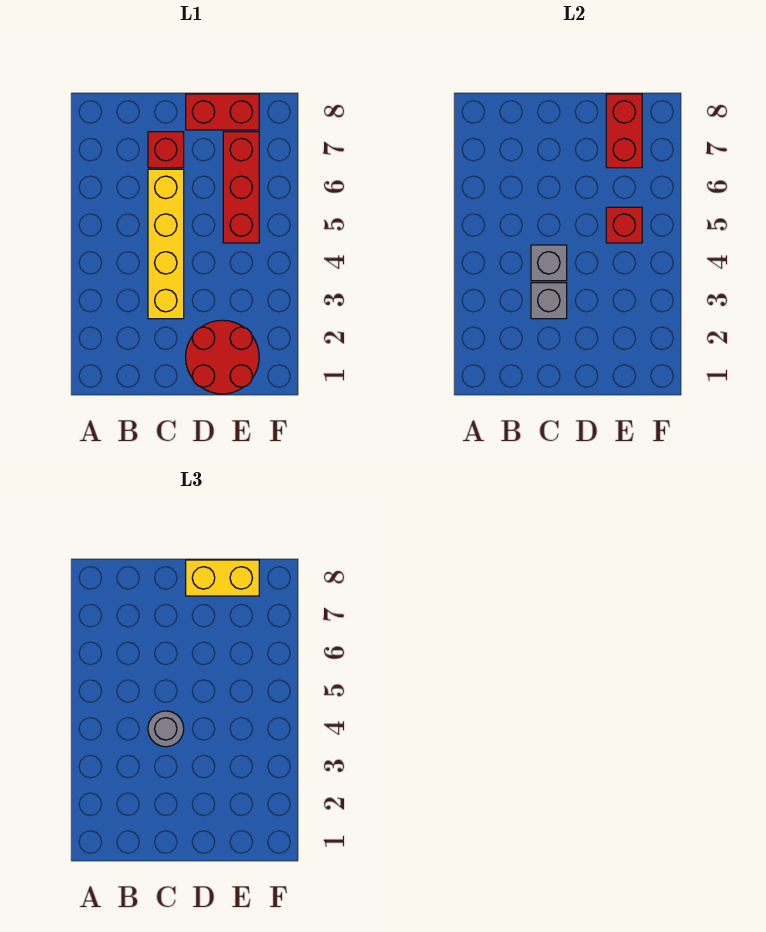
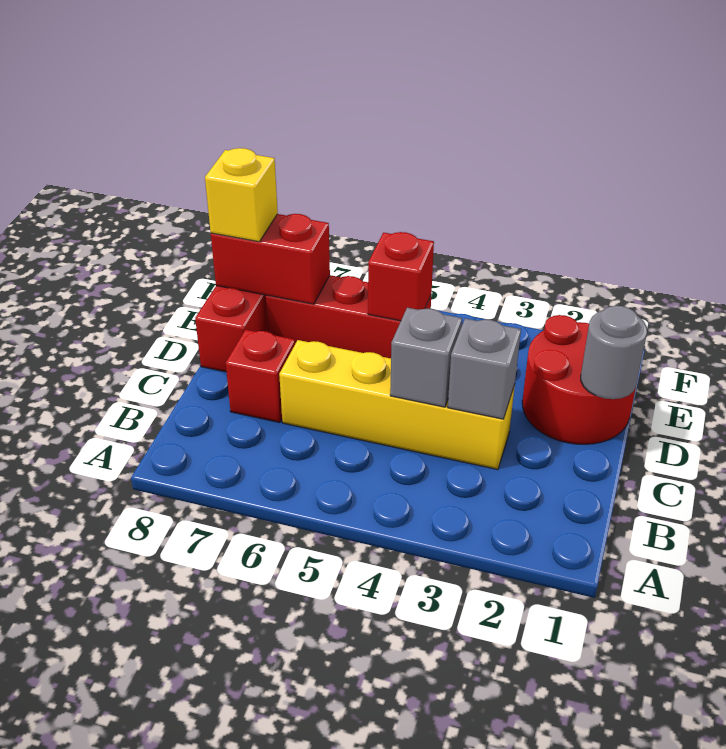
grey 1x1 round brick [148,711,184,747] -> grey 1x1 round brick moved to [581,306,647,399]
yellow 1x2 brick [186,560,259,596] -> yellow 1x1 brick [205,148,278,242]

